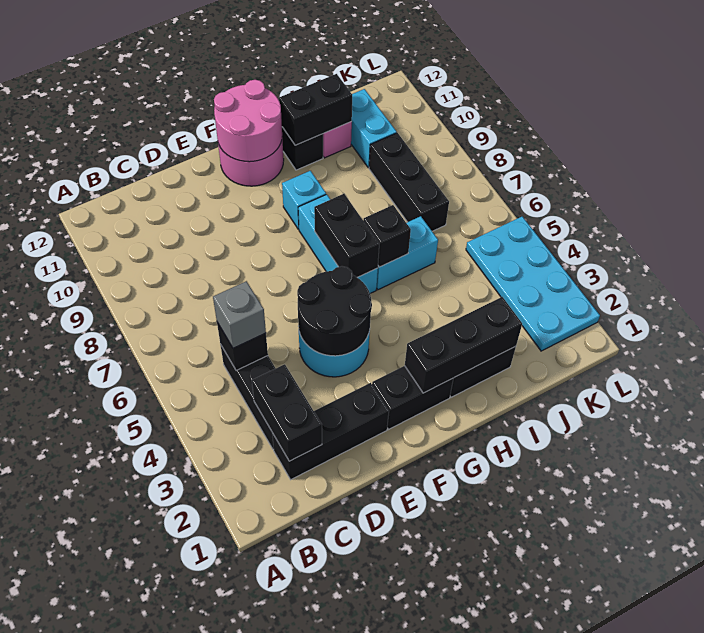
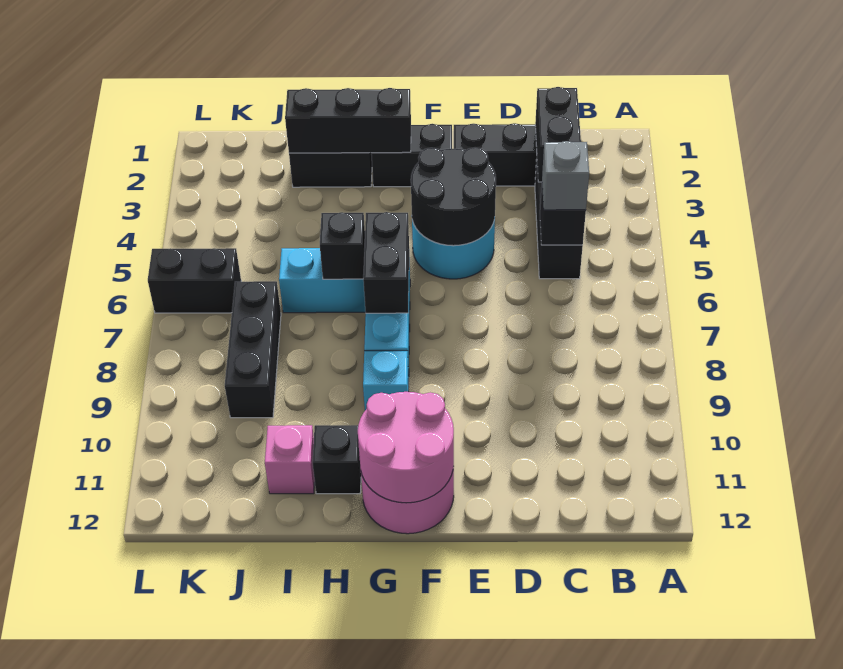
black 1x2 brick [279,74,352,145] -> black 1x2 brick moved to [148,248,241,313]
cyan 1x2 brick [351,89,397,168] -> none
cyan 2x4 plate [466,217,600,351] -> none

